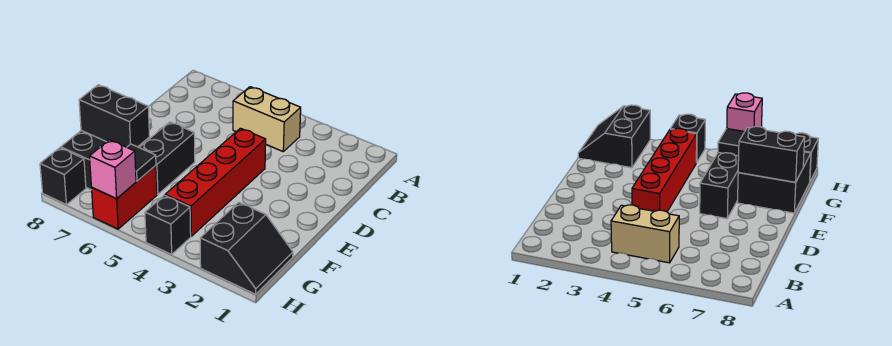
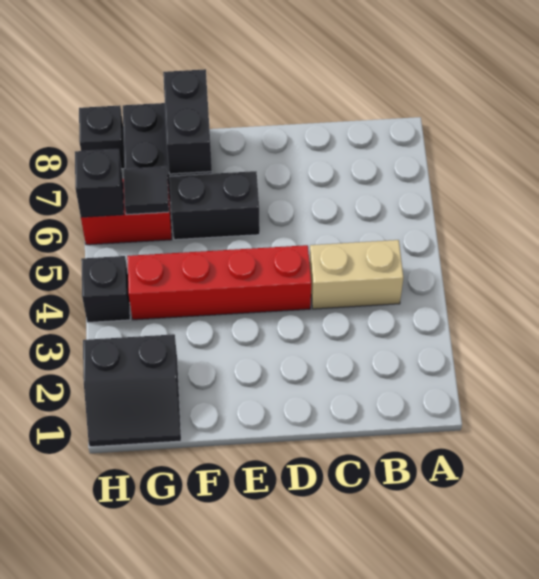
tan 1x2 brick [233,87,301,151] -> tan 1x2 brick turned to [310,240,403,309]
pink 1x1 brick [90,140,136,199] -> black 1x1 brick [75,149,124,217]

